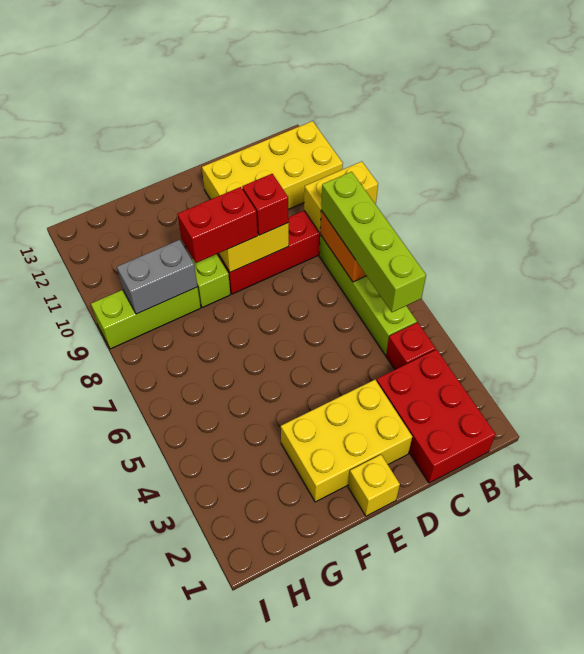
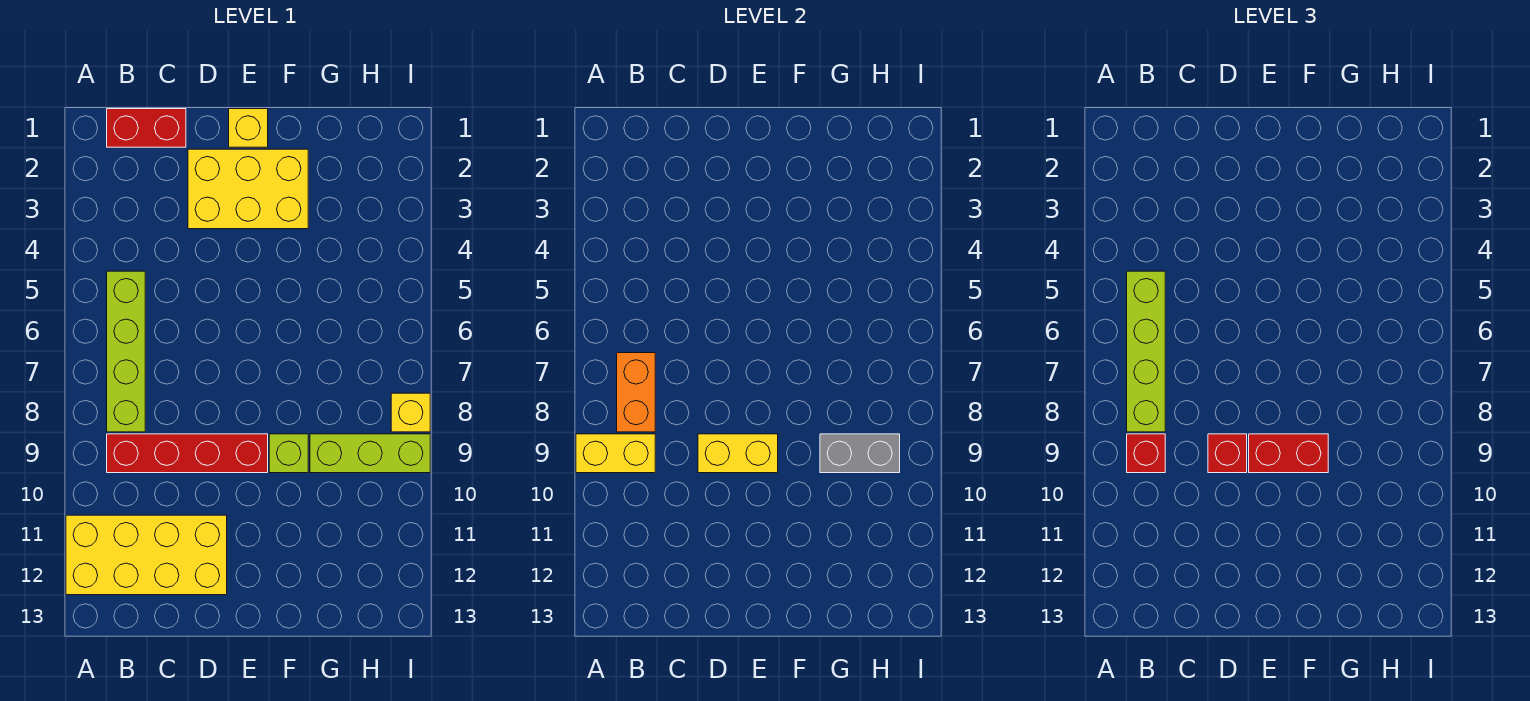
red 2x3 brick [376,350,496,483] -> red 1x2 brick [107,109,186,147]
red 1x1 brick [386,322,436,370] -> red 1x1 brick moved to [1127,434,1165,473]
none -> yellow 1x1 brick [391,393,430,432]

